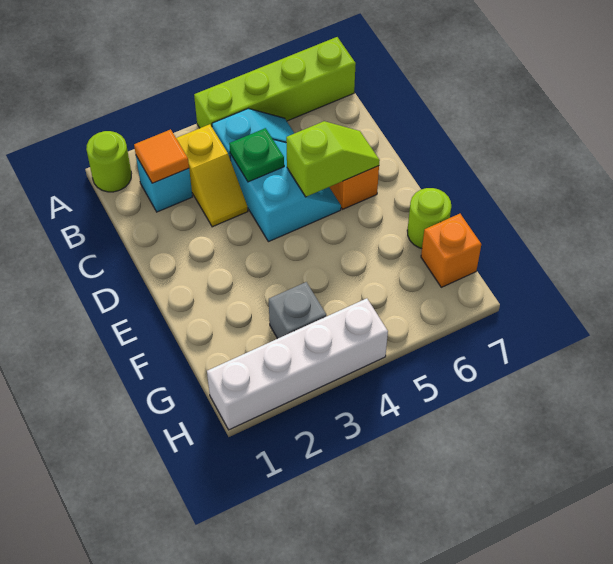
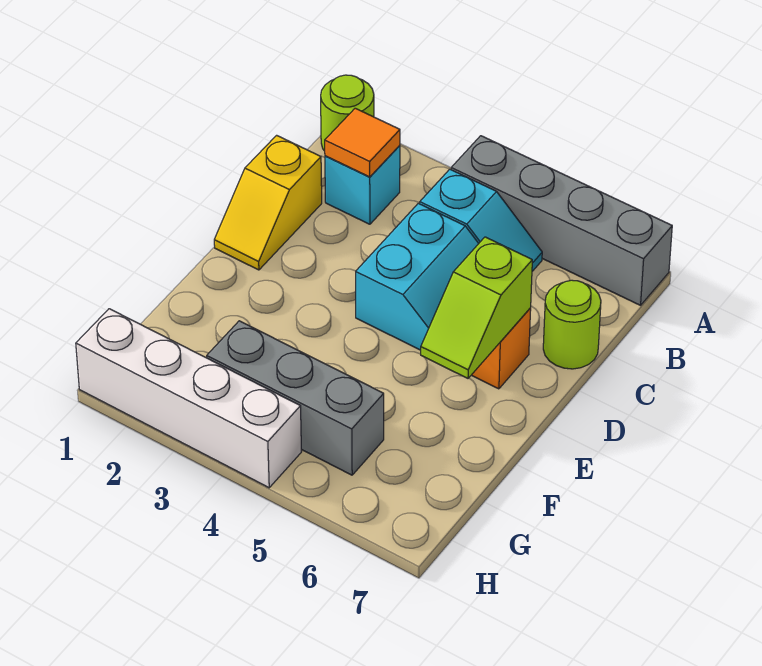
lime 1x4 brick [194,37,356,128] -> grey 1x4 brick [451,136,672,305]
yellow 1x2 slope [176,124,248,227] -> yellow 1x2 slope moved to [214,135,322,270]
green 1x1 plate [229,128,284,182] -> none
lime 1x2 slope [286,121,380,197] -> lime 1x2 slope turned to [421,237,532,378]
lime 1x1 round brick [407,188,451,248] -> lime 1x1 round brick moved to [543,280,601,369]
grey 1x1 brick [269,282,326,339] -> grey 1x3 brick [207,321,384,475]
orange 1x1 brick [421,214,481,287] -> none

